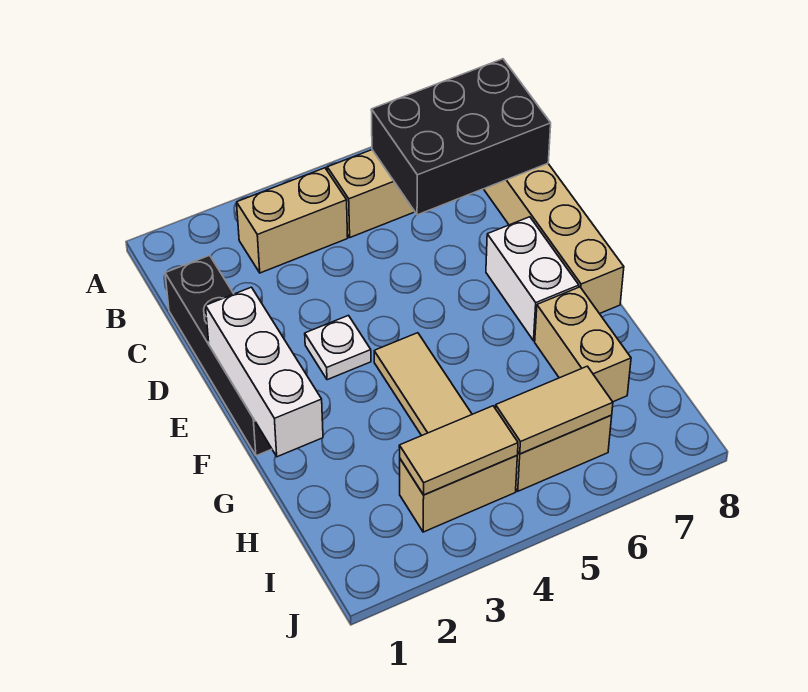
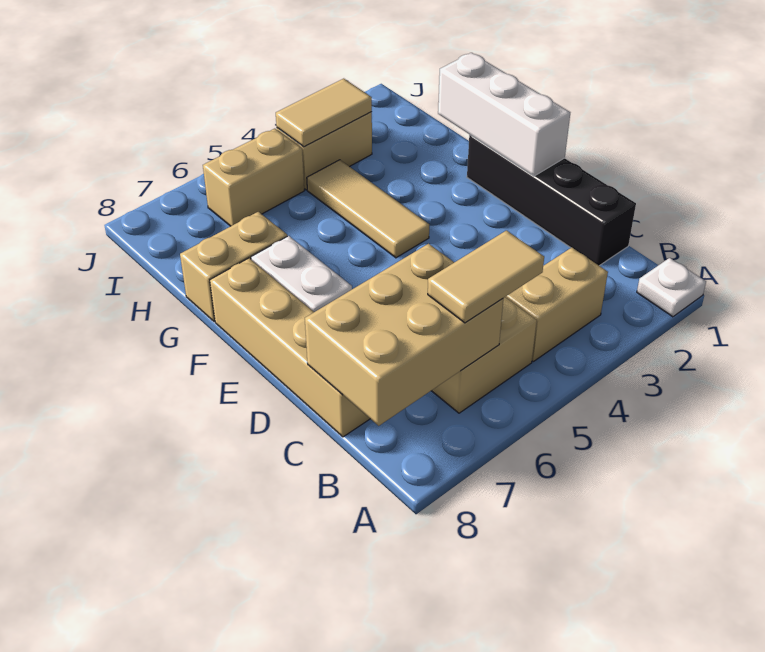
black 2x3 brick [371,59,551,215] -> tan 2x3 brick [305,244,503,426]
white 1x1 plate [305,316,371,380] -> white 1x1 plate moved to [637,258,706,317]
tan 1x2 brick [535,287,631,402] -> tan 1x2 brick turned to [180,212,287,322]
tan 1x2 tile [495,366,613,454] -> tan 1x2 tile moved to [428,230,544,323]

